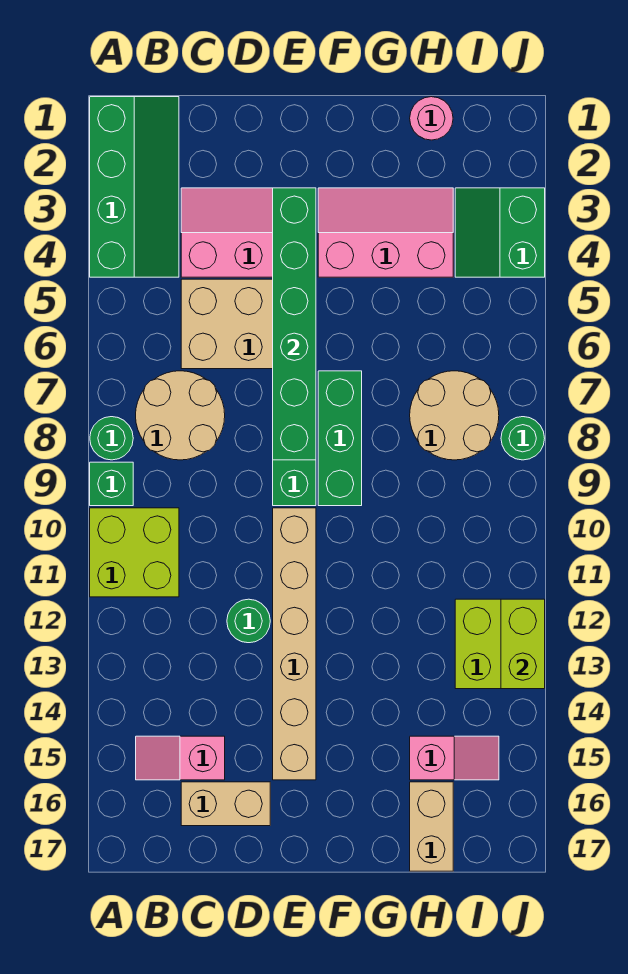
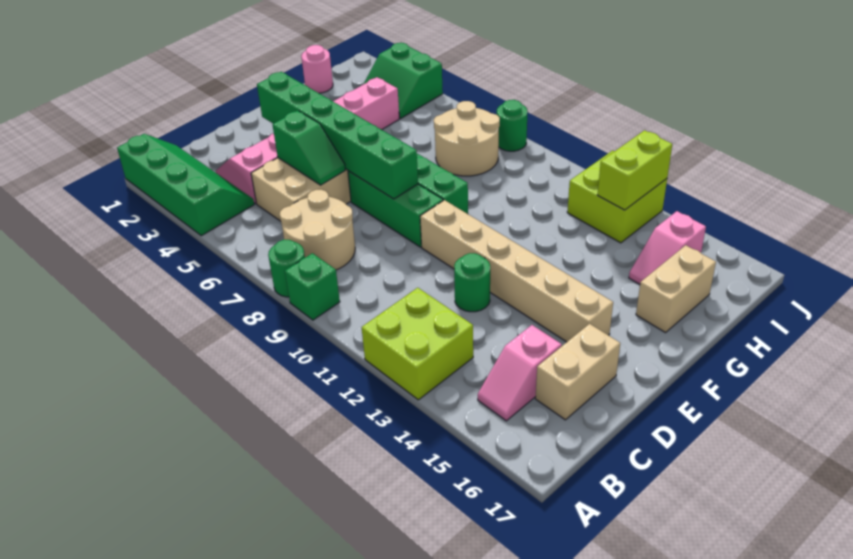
lime 2x2 brick [90,508,179,597] -> lime 2x2 brick moved to [362,288,473,400]
none -> green 1x2 slope [273,110,345,185]
pink 1x2 slope [410,736,499,780] -> pink 1x2 slope turned to [629,211,706,284]
tan 1x2 brick [410,782,453,871] -> tan 1x2 brick turned to [636,245,716,333]
lime 1x2 brick [501,599,545,689] -> lime 1x2 brick turned to [598,130,672,210]

